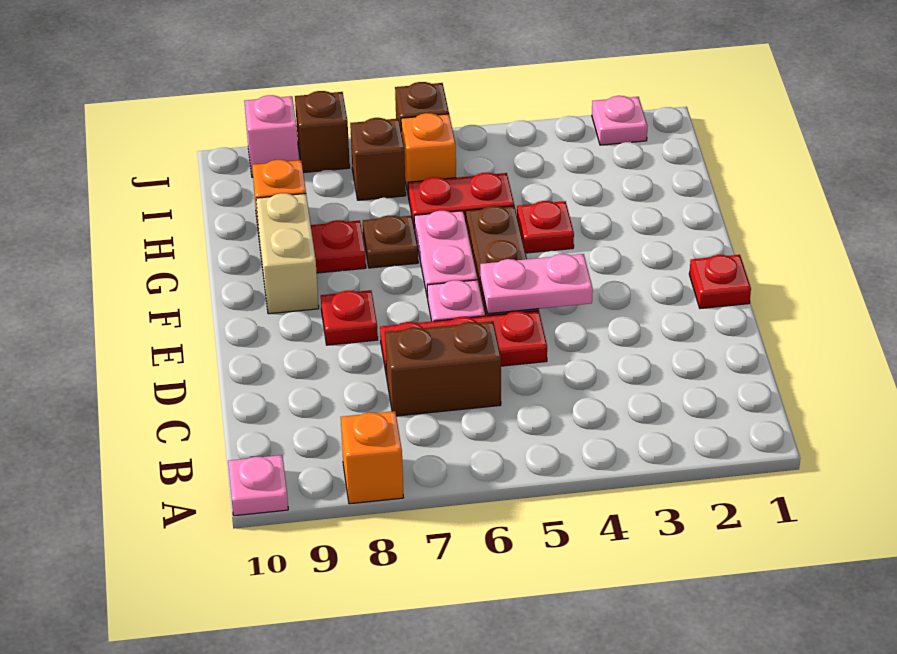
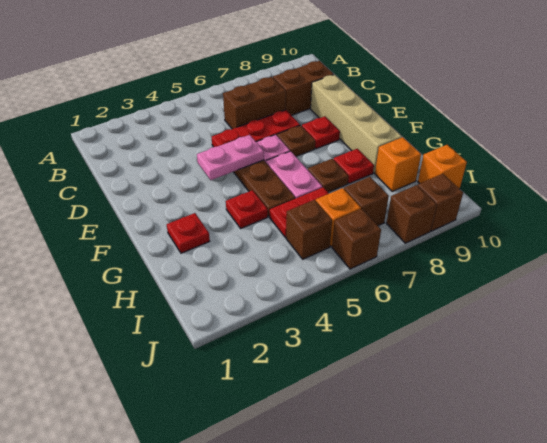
orange 1x1 brick [341,411,403,504] -> orange 1x1 brick moved to [418,145,467,189]
pink 1x1 plate [228,455,288,516] -> none
none -> brown 1x2 brick [273,61,334,115]
red 1x1 plate [689,255,751,308] -> red 1x1 plate moved to [167,213,210,253]
none -> brown 1x1 plate [277,125,315,156]
tan 1x2 brick [256,193,319,314] -> tan 1x4 brick [311,74,402,173]
none -> brown 1x1 brick [286,200,332,259]
pink 1x1 plate [592,96,648,145] -> none
pink 1x1 brick [244,95,299,177] -> brown 1x1 brick [418,174,463,231]

